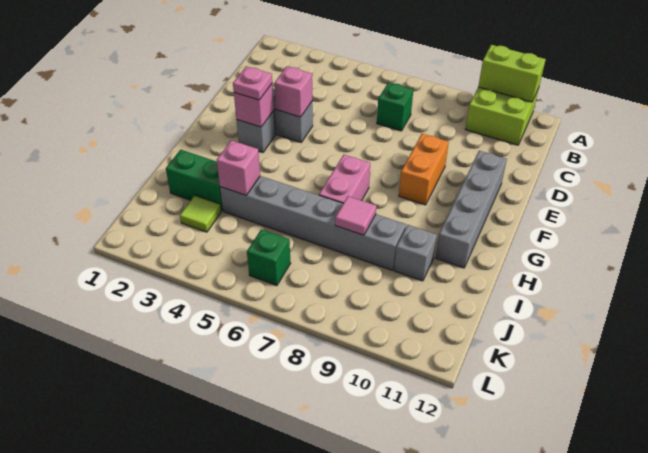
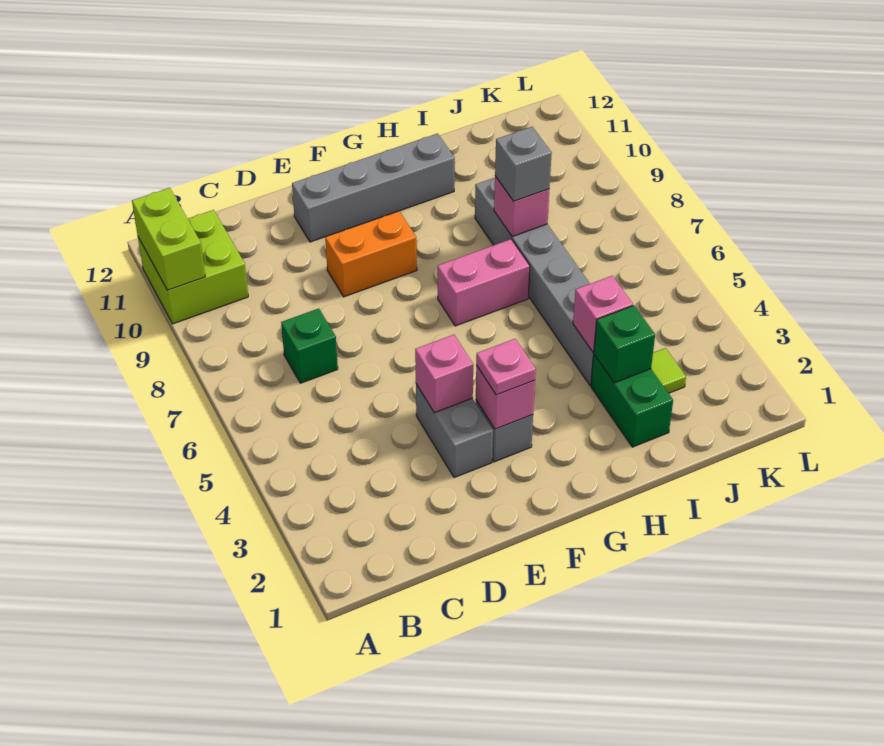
pink 1x1 tile [335,196,376,235] -> pink 1x1 brick [494,176,549,236]
grey 1x1 brick [394,225,437,281] -> grey 1x1 brick moved to [495,127,552,201]
green 1x1 brick [247,229,291,286] -> green 1x1 brick moved to [594,306,655,383]

